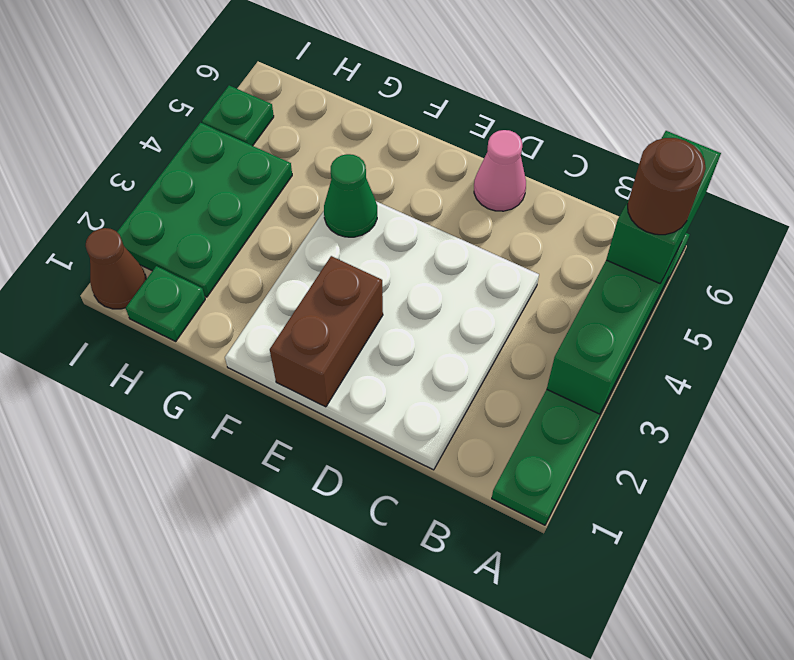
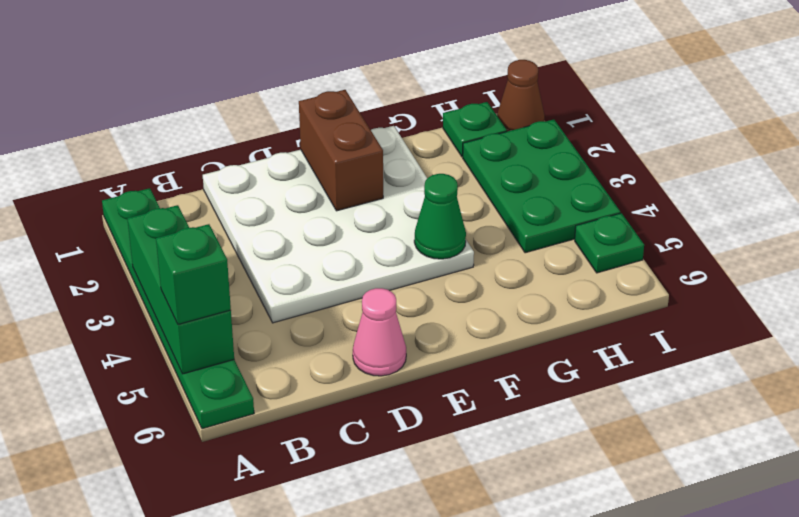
green 1x2 brick [606,131,721,284] -> green 1x1 brick [156,224,231,324]
brown 1x1 round brick [627,138,706,235] -> none

